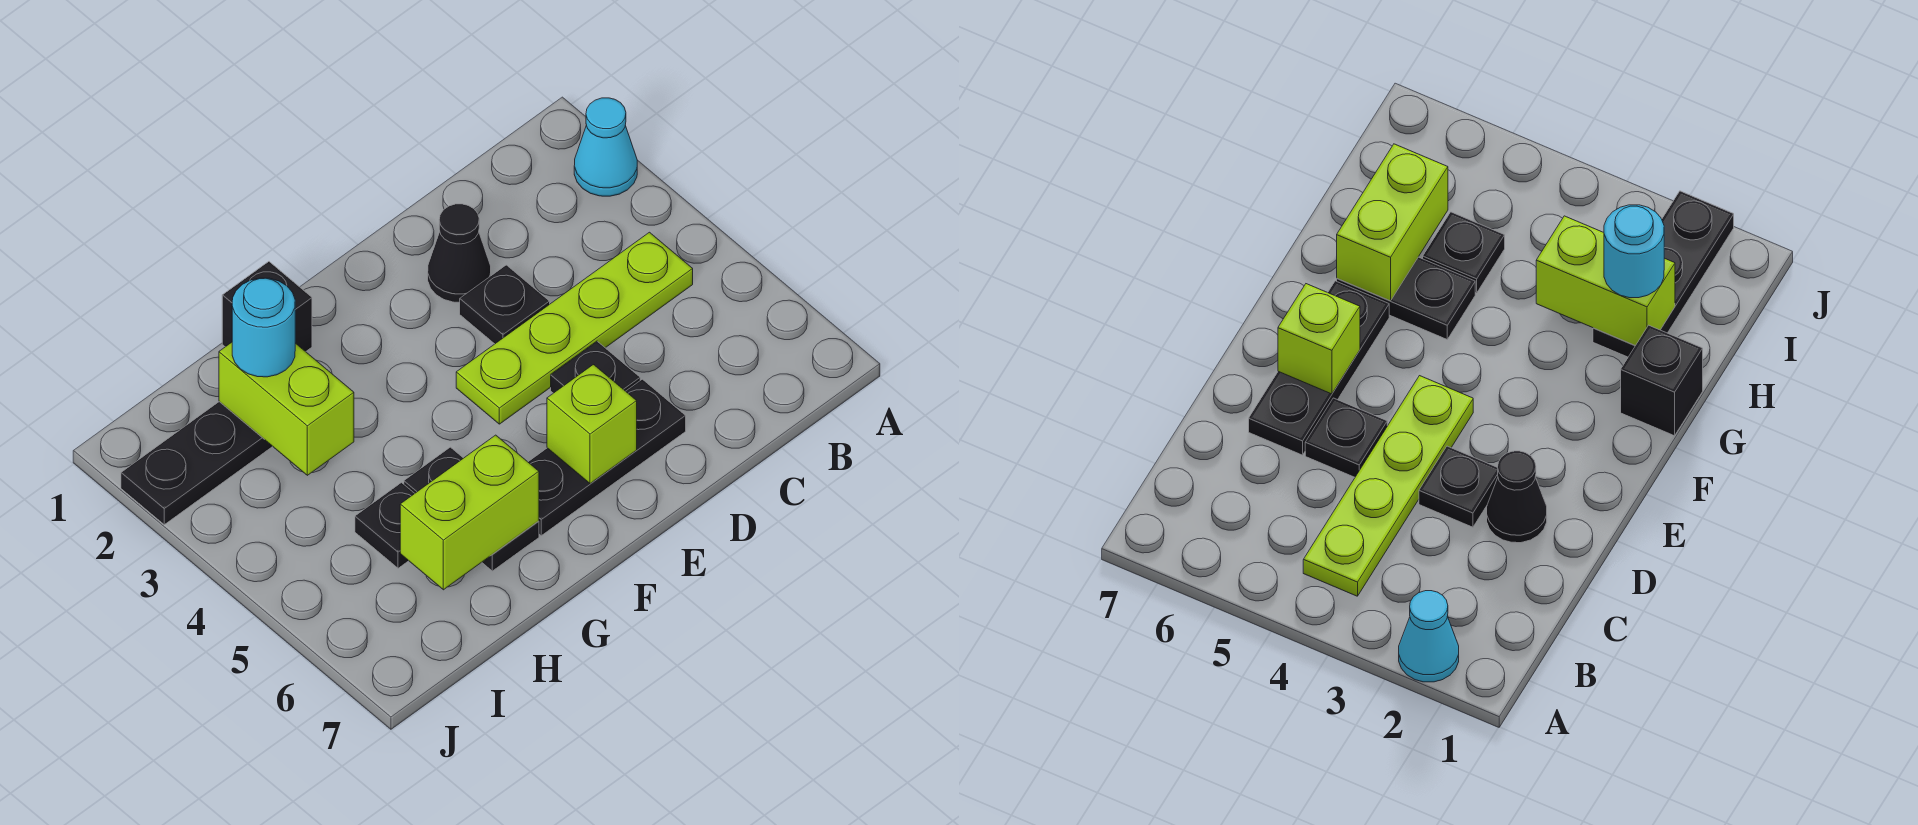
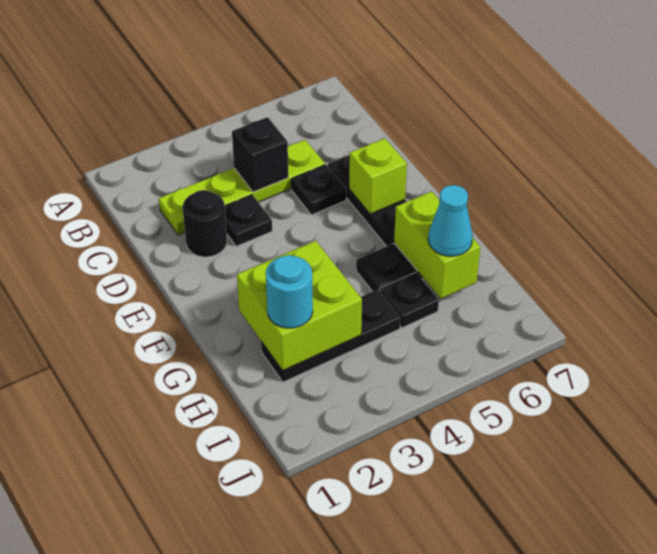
cyan 1x1 cone [574,98,637,196] -> cyan 1x1 cone moved to [428,185,473,256]
lime 1x4 plate [456,232,693,424] -> lime 1x4 plate turned to [159,140,325,235]
black 1x1 cone [428,204,491,302] -> black 1x1 round brick [183,190,227,257]
black 1x1 brick [222,262,312,352] -> black 1x1 brick moved to [232,117,288,192]
black 1x3 plate [121,402,273,525] -> black 1x3 plate turned to [261,289,400,382]
lime 1x2 brick [219,342,354,475] -> lime 2x2 brick [237,241,362,371]

